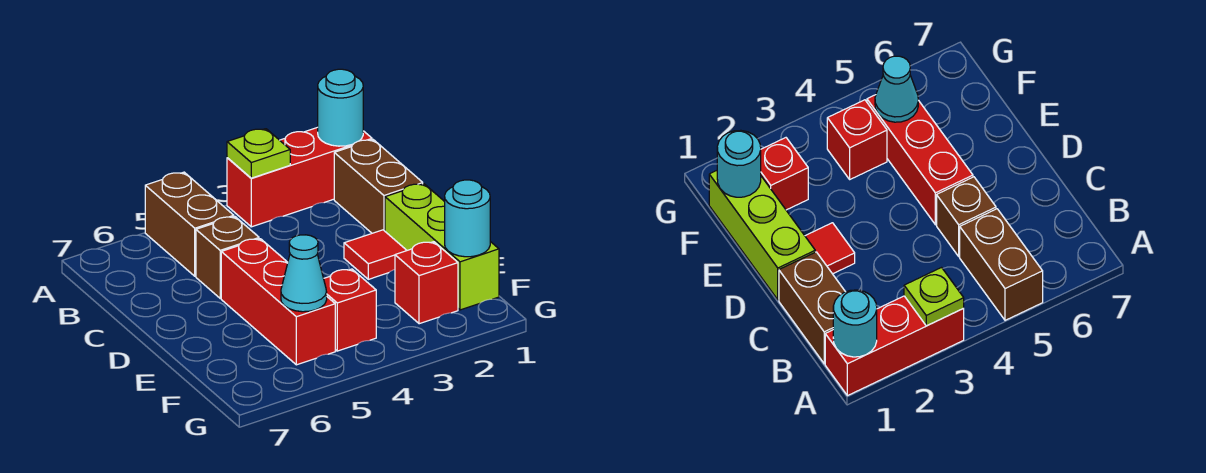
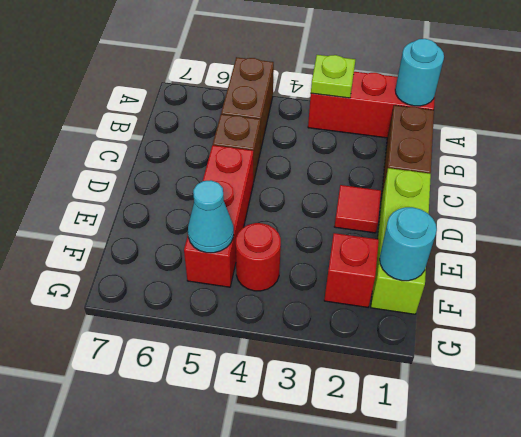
red 1x1 brick [324,269,376,351] -> red 1x1 round brick [236,223,281,291]

